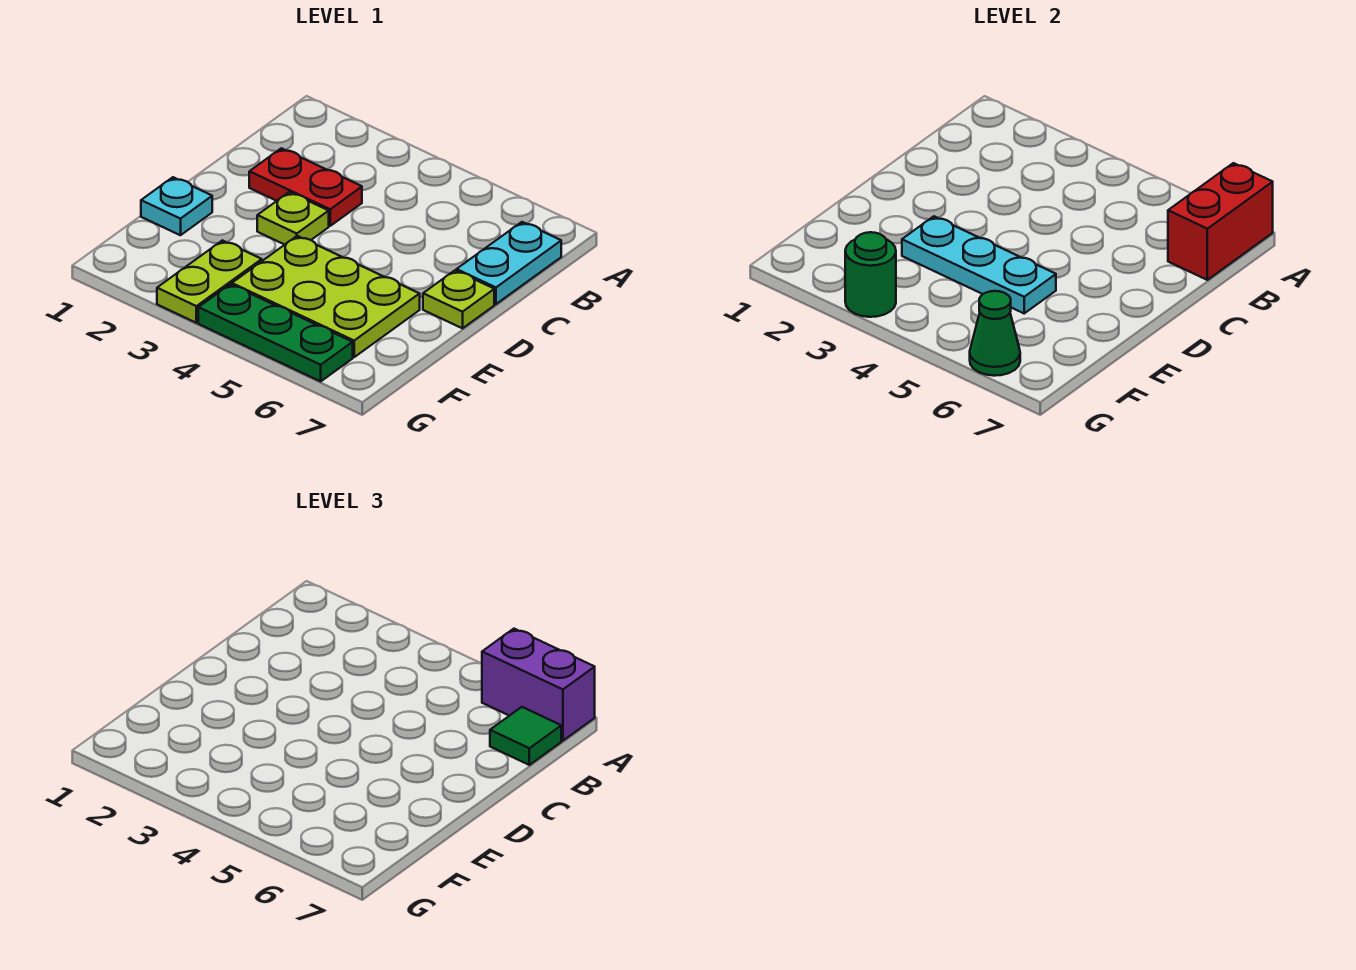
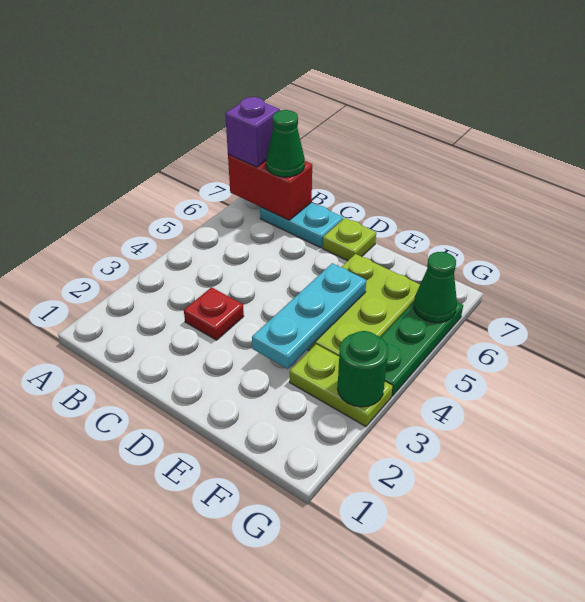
purple 1x2 brick [482,629,595,741] -> purple 1x1 brick [225,97,280,167]
green 1x1 tile [490,707,561,765] -> green 1x1 cone [266,110,305,177]
red 1x2 plate [249,148,362,226] -> red 1x1 plate [184,287,244,340]
lime 1x1 plate [257,192,329,245] -> none
cyan 1x1 plate [141,177,212,235] -> none

